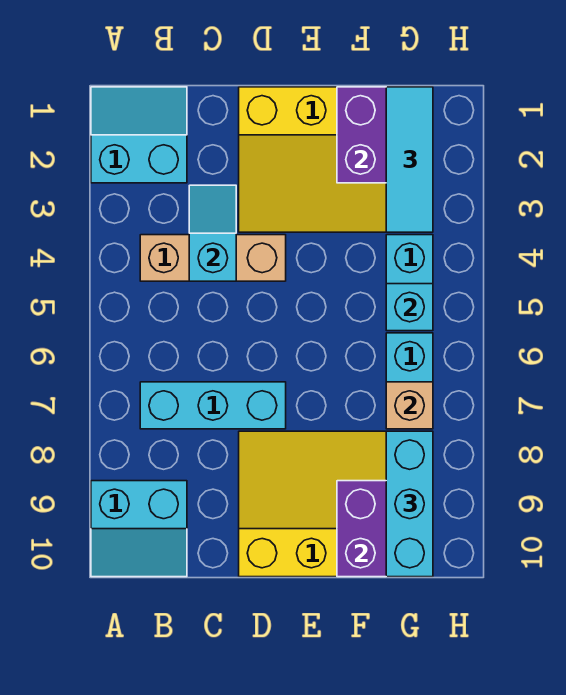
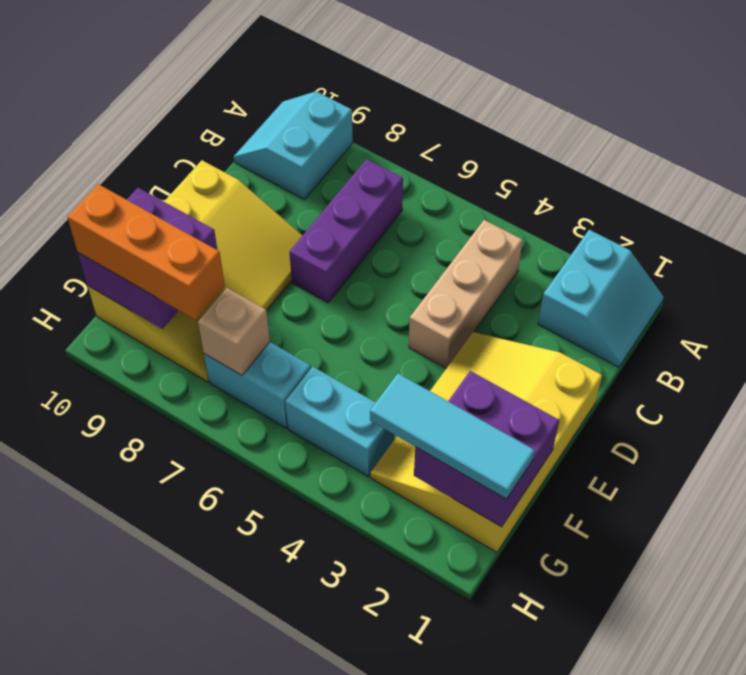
cyan 1x3 brick [140,382,286,429] -> purple 1x3 brick [289,159,403,303]
cyan 1x2 slope [189,185,236,281] -> none
cyan 1x1 brick [386,284,433,331] -> none
cyan 1x3 brick [386,431,433,577] -> orange 1x3 brick [67,184,225,320]

